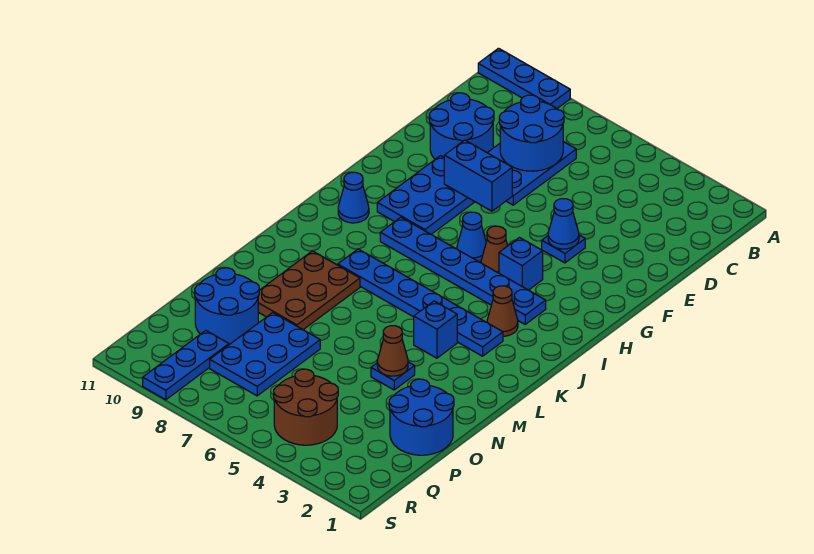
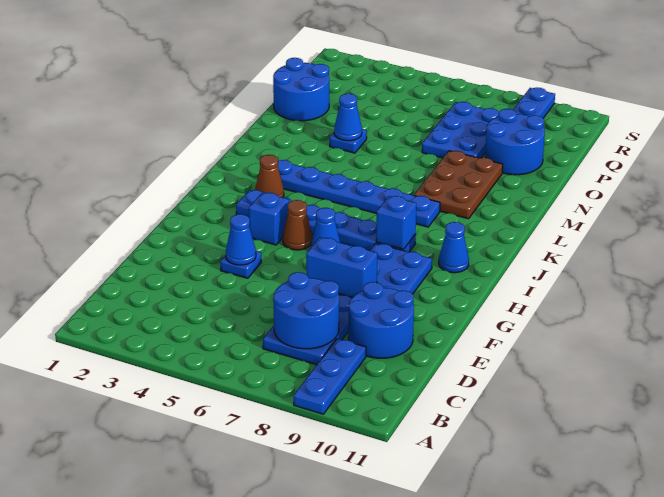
blue 1x3 plate [478,48,570,109] -> blue 1x3 plate turned to [294,339,366,414]
blue 1x1 brick [414,301,457,358] -> blue 1x1 brick moved to [376,196,416,249]
brown 1x1 cone [377,326,408,376] -> blue 1x1 cone [334,94,362,141]
brown 2x2 round brick [274,369,338,445] -> none

